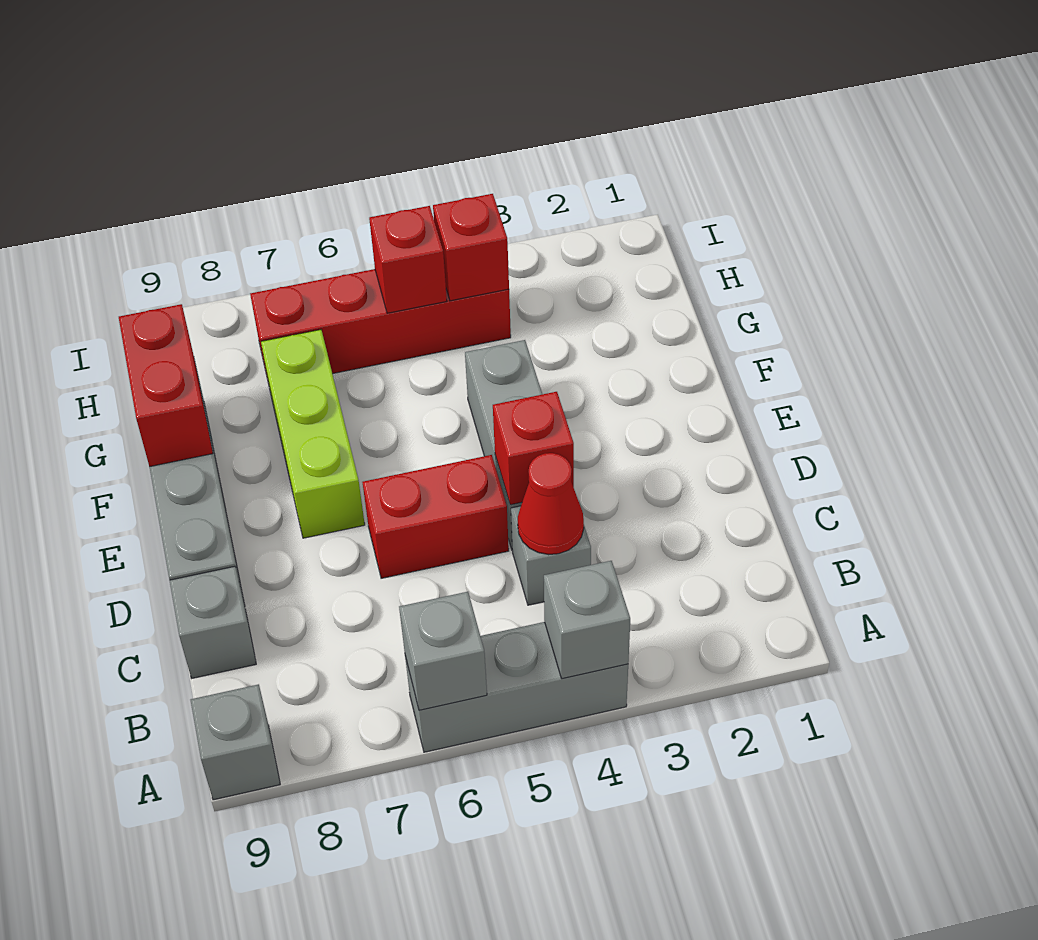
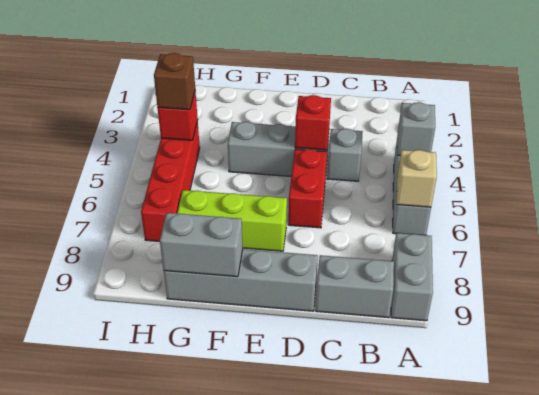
grey 1x1 brick [399,592,487,710] -> tan 1x1 brick [397,150,437,207]
grey 1x1 brick [191,684,280,800] -> grey 1x2 brick [391,233,433,321]
red 1x1 cone [518,453,584,555] -> none
grey 1x1 brick [169,566,256,678] -> grey 1x2 brick [316,255,394,318]
red 1x2 brick [119,304,213,467] -> grey 1x2 brick [160,213,243,277]
none -> brown 1x1 brick [154,53,195,110]
red 1x1 brick [369,206,447,313] -> none

